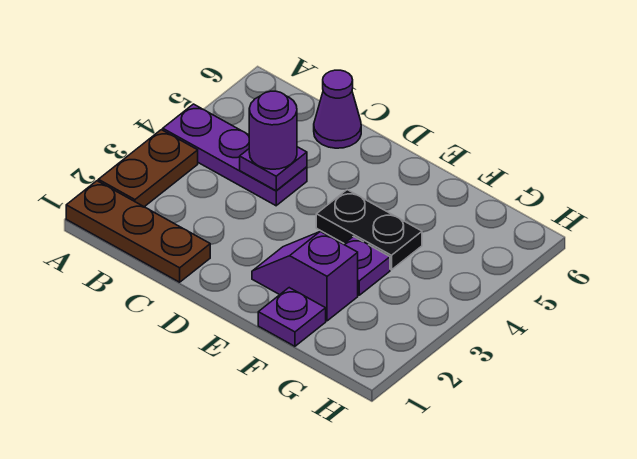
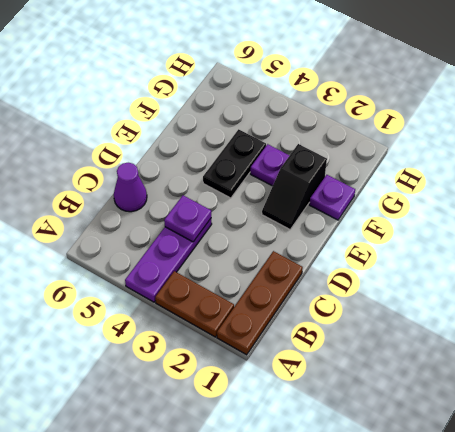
purple 1x1 round brick [249,91,297,169] -> none
purple 1x2 slope [252,232,358,321] -> black 1x2 slope [262,144,327,229]

